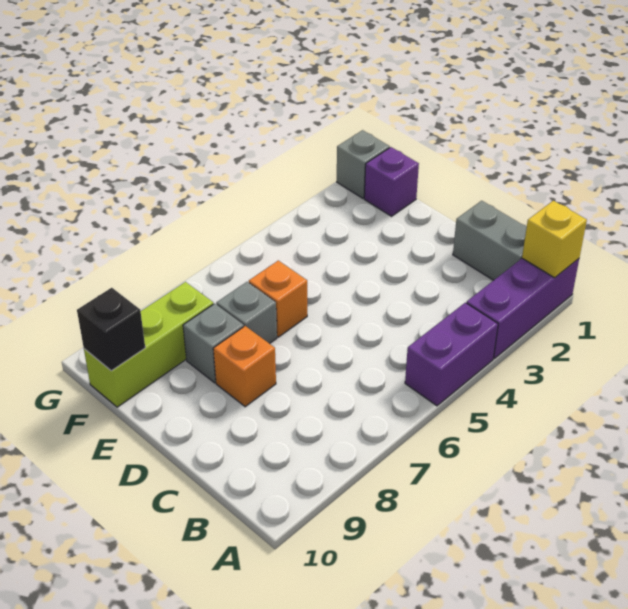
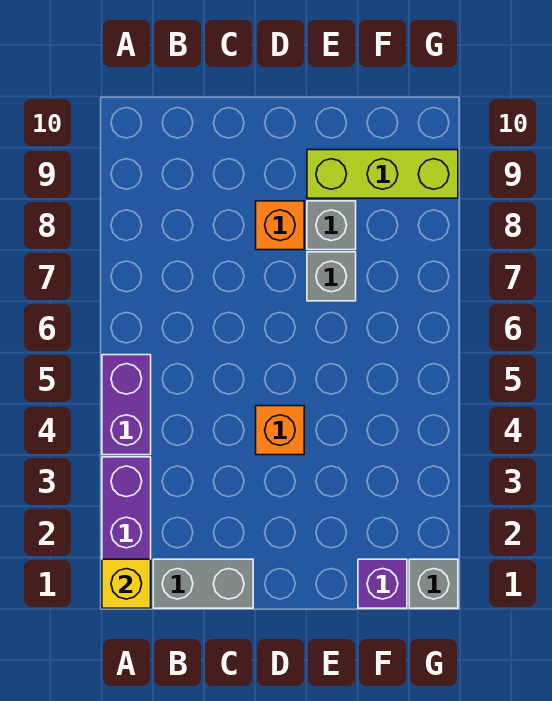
orange 1x1 brick [249,261,307,337] -> orange 1x1 brick moved to [256,406,304,455]
lime 1x3 brick [84,282,213,407] -> lime 1x3 brick turned to [307,150,458,198]
black 1x1 brick [77,288,145,371] -> none

